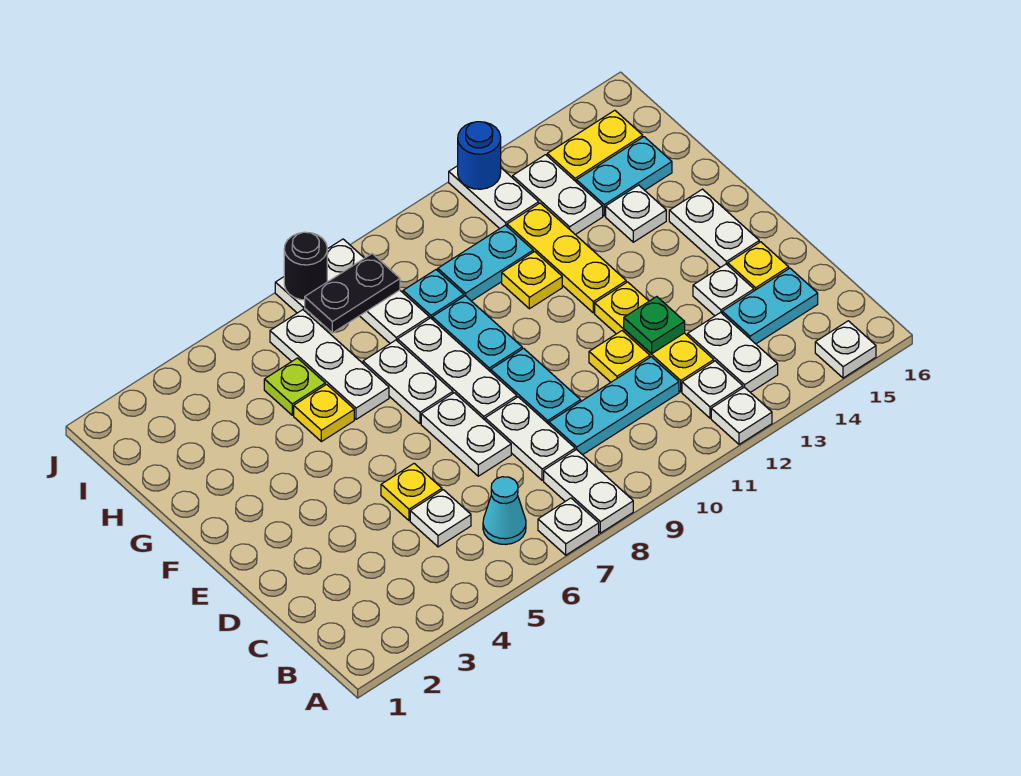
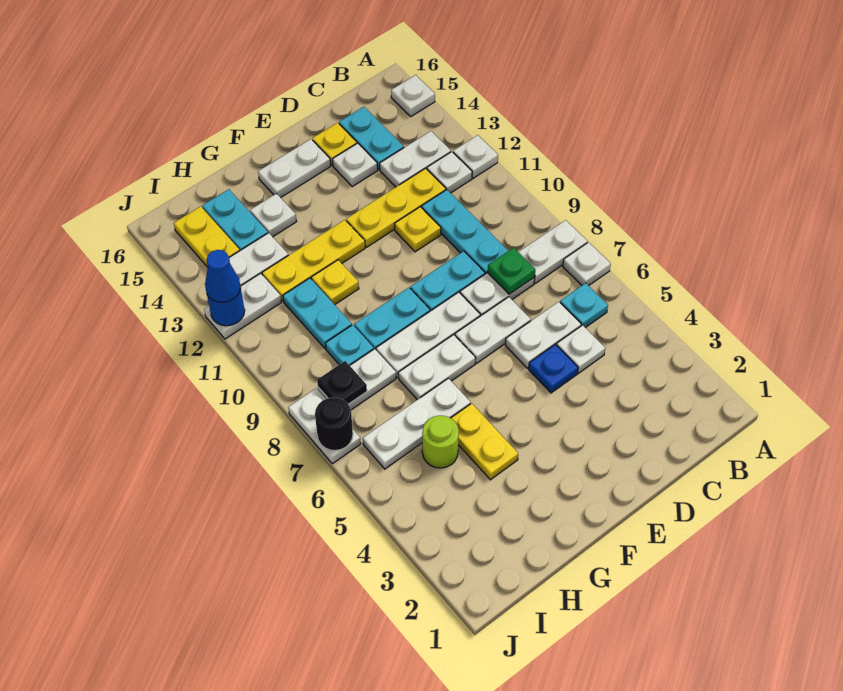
cyan 1x1 cone [483,477,526,544] -> cyan 1x1 plate [560,283,608,328]
none -> white 1x2 plate [505,302,581,368]
yellow 1x1 plate [381,464,442,520] -> blue 1x1 plate [529,344,578,393]
green 1x1 plate [624,297,685,354] -> green 1x1 plate moved to [487,248,535,294]
yellow 1x1 plate [294,384,354,442] -> yellow 1x2 plate [451,403,518,480]
lime 1x1 plate [264,358,325,415] -> lime 1x1 round brick [422,415,459,468]
black 1x2 plate [305,254,400,333] -> black 1x1 plate [317,361,367,404]
none -> blue 1x1 cone [205,250,241,302]

